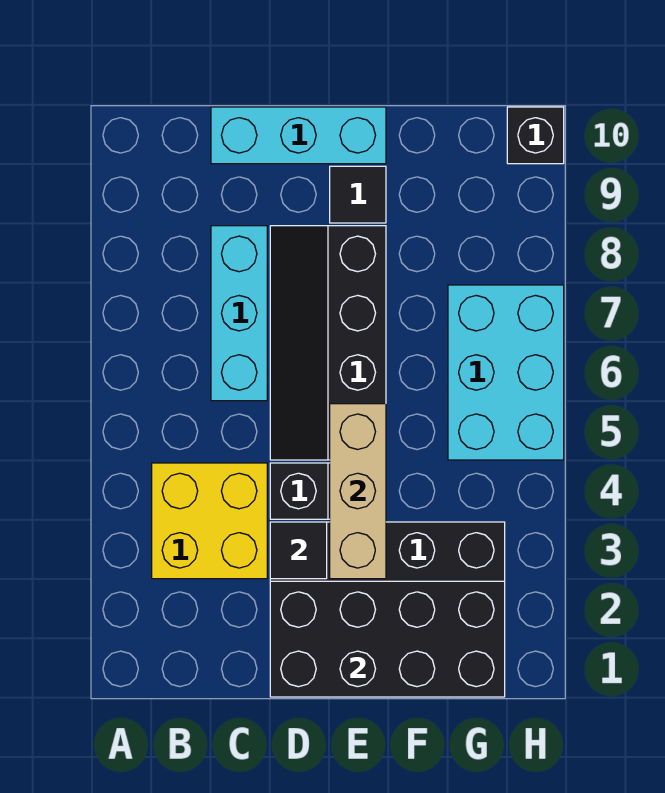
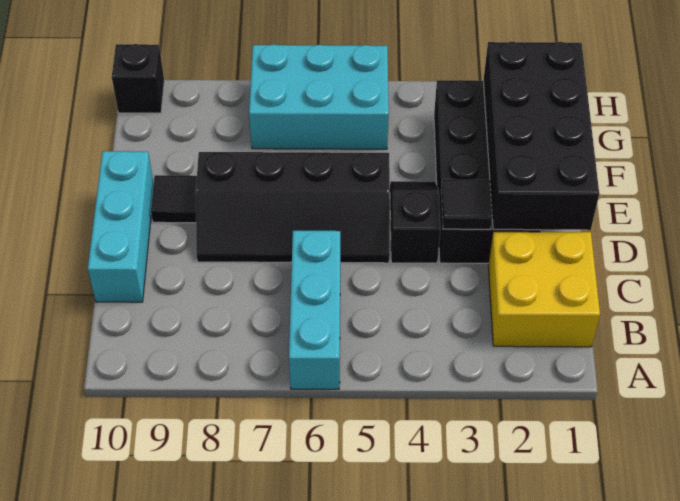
yellow 2x2 brick [152,463,267,579] -> yellow 2x2 brick moved to [488,232,600,347]
cyan 1x3 brick [211,226,267,401] -> cyan 1x3 brick turned to [289,231,340,389]
tan 1x3 brick [330,404,386,579] -> none

